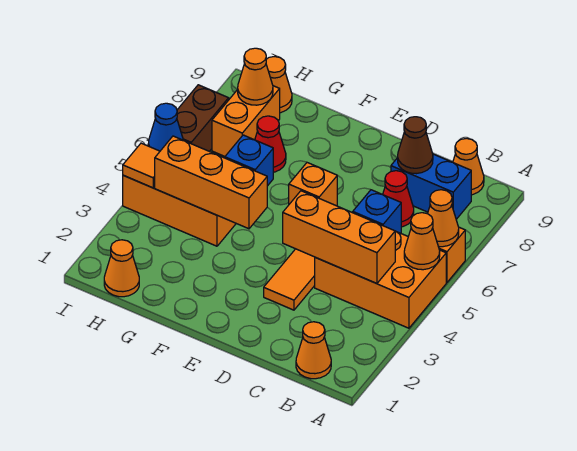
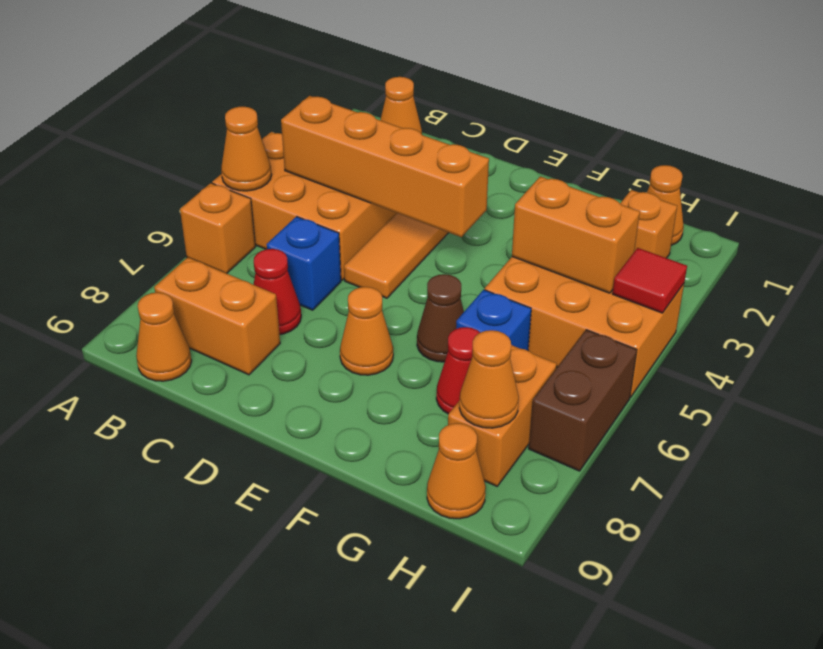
orange 1x1 cone [428,190,459,247] -> orange 1x1 cone moved to [340,287,393,375]
orange 1x3 brick [283,191,395,284] -> orange 1x4 brick [281,96,489,237]
blue 1x2 brick [391,154,471,219] -> orange 1x2 brick [154,257,280,375]
brown 1x1 cone [398,117,433,174] -> brown 1x1 cone moved to [417,274,464,362]
orange 1x1 brick [289,163,337,206] -> orange 1x1 brick moved to [620,190,677,258]
orange 1x3 brick [155,136,267,229] -> orange 1x2 brick [512,176,640,293]
orange 1x1 tile [123,143,160,188] -> red 1x1 tile [613,248,687,313]
blue 1x1 cone [148,103,183,151] -> none

